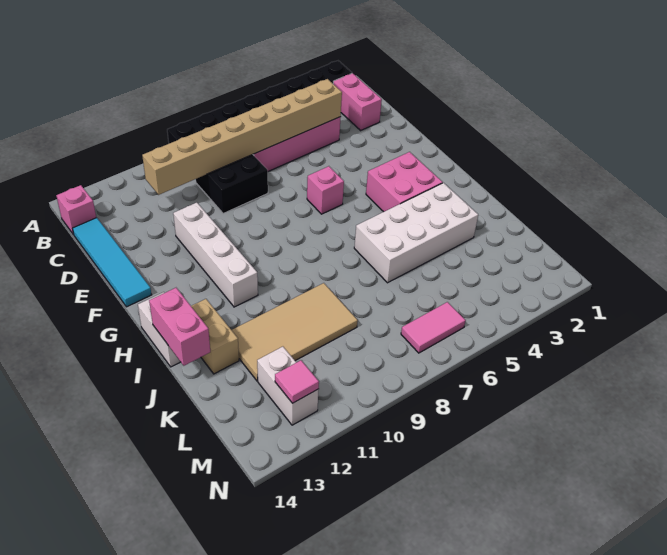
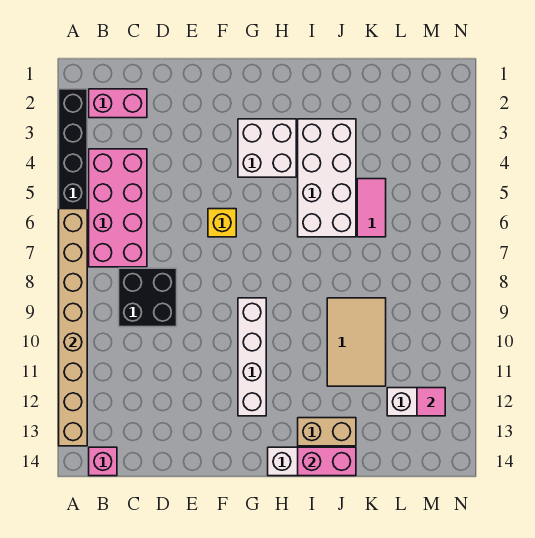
tan 1x8 brick [142,79,342,195] -> tan 1x8 brick moved to [59,209,87,446]
cyan 1x4 tile [73,218,152,307] -> none
white 1x4 brick [173,203,258,307] -> white 1x4 brick turned to [238,298,266,416]
pink 1x1 brick [307,166,344,214] -> yellow 1x1 brick [208,209,236,237]
pink 2x2 brick [366,152,443,212] -> white 2x2 brick [238,119,296,177]
tan 2x4 tile [232,283,358,381] -> tan 2x3 tile [327,298,386,386]
pink 1x2 tile [401,302,466,353] -> pink 1x2 tile moved to [357,179,386,237]

